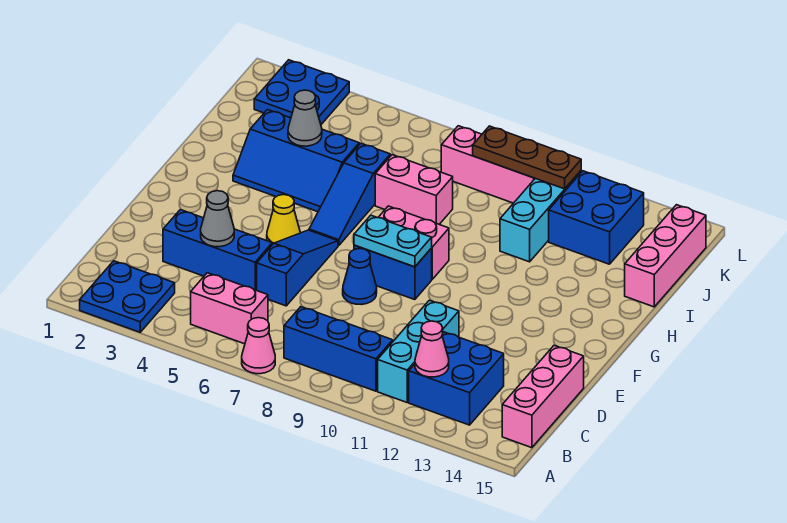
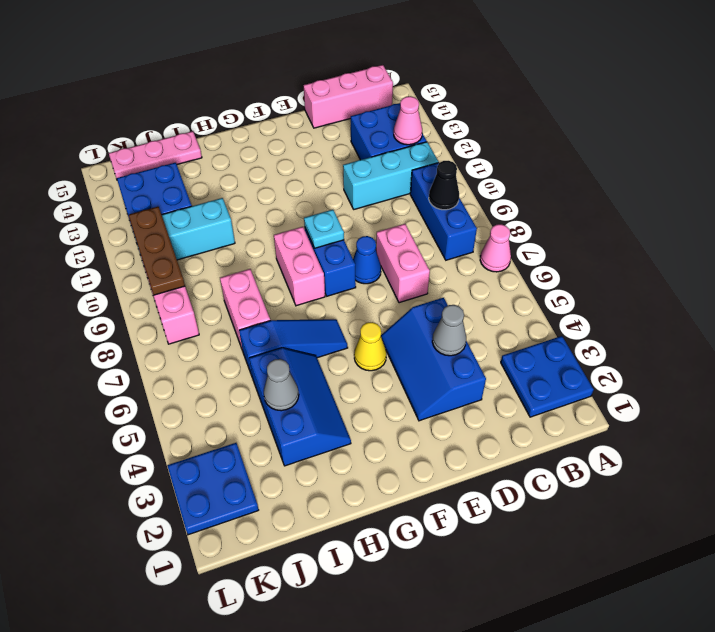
pink 1x2 brick [191,273,268,344] -> pink 1x2 brick moved to [376,224,430,303]
none -> black 1x1 cone [429,161,459,210]
blue 1x3 slope [257,230,338,306] -> none
cyan 1x2 plate [354,215,432,267] -> cyan 1x1 plate [304,210,344,248]
pink 1x3 brick [625,205,706,307] -> pink 1x3 plate [109,131,202,179]

